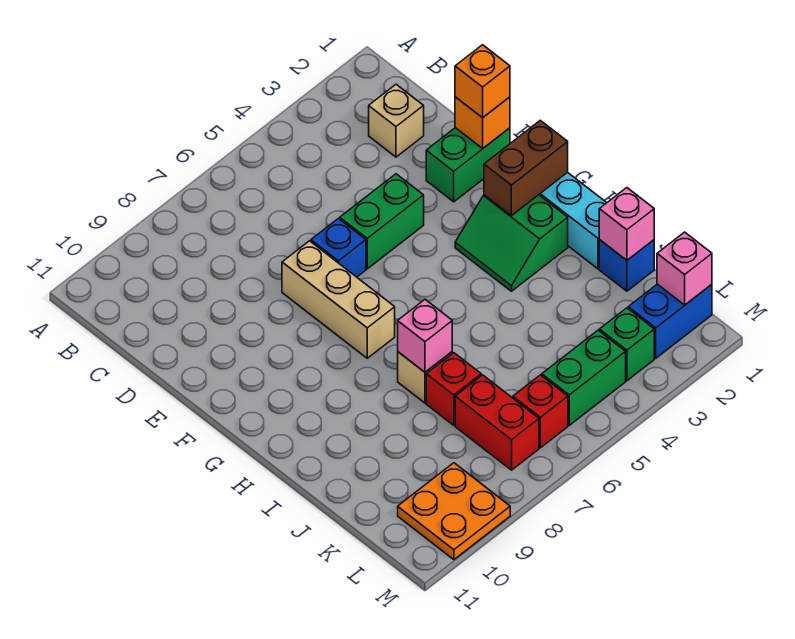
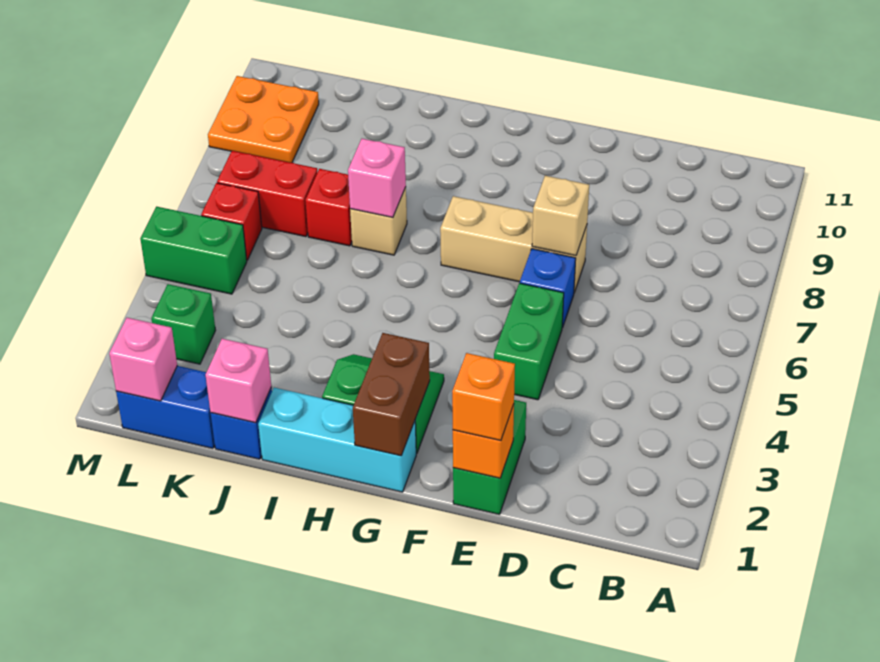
tan 1x1 brick [369,84,424,157] -> tan 1x1 brick moved to [532,176,589,256]
blue 1x2 brick [628,284,712,358] -> blue 1x2 brick turned to [116,366,215,448]
green 1x2 brick [542,330,626,425] -> green 1x2 brick turned to [140,207,247,294]

